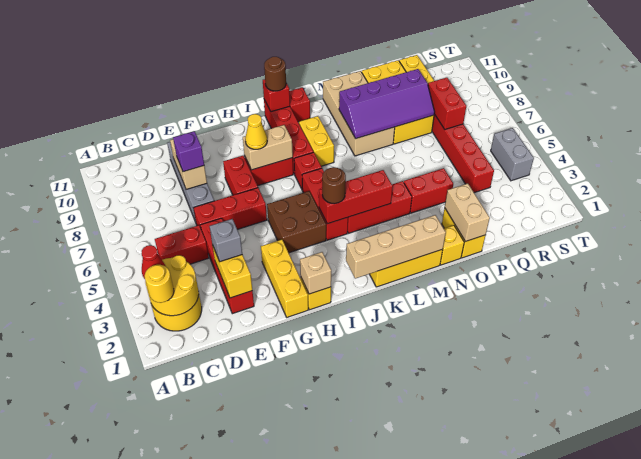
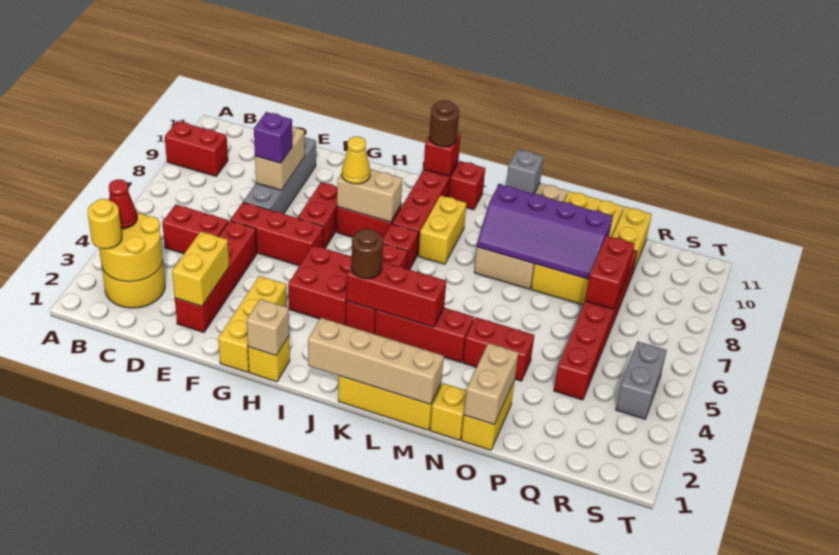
none -> red 1x2 brick [165,121,228,176]
grey 1x1 brick [210,219,242,262] -> grey 1x1 brick moved to [506,149,543,194]
brown 2x2 brick [267,191,326,253] -> red 2x2 brick [288,245,352,325]

